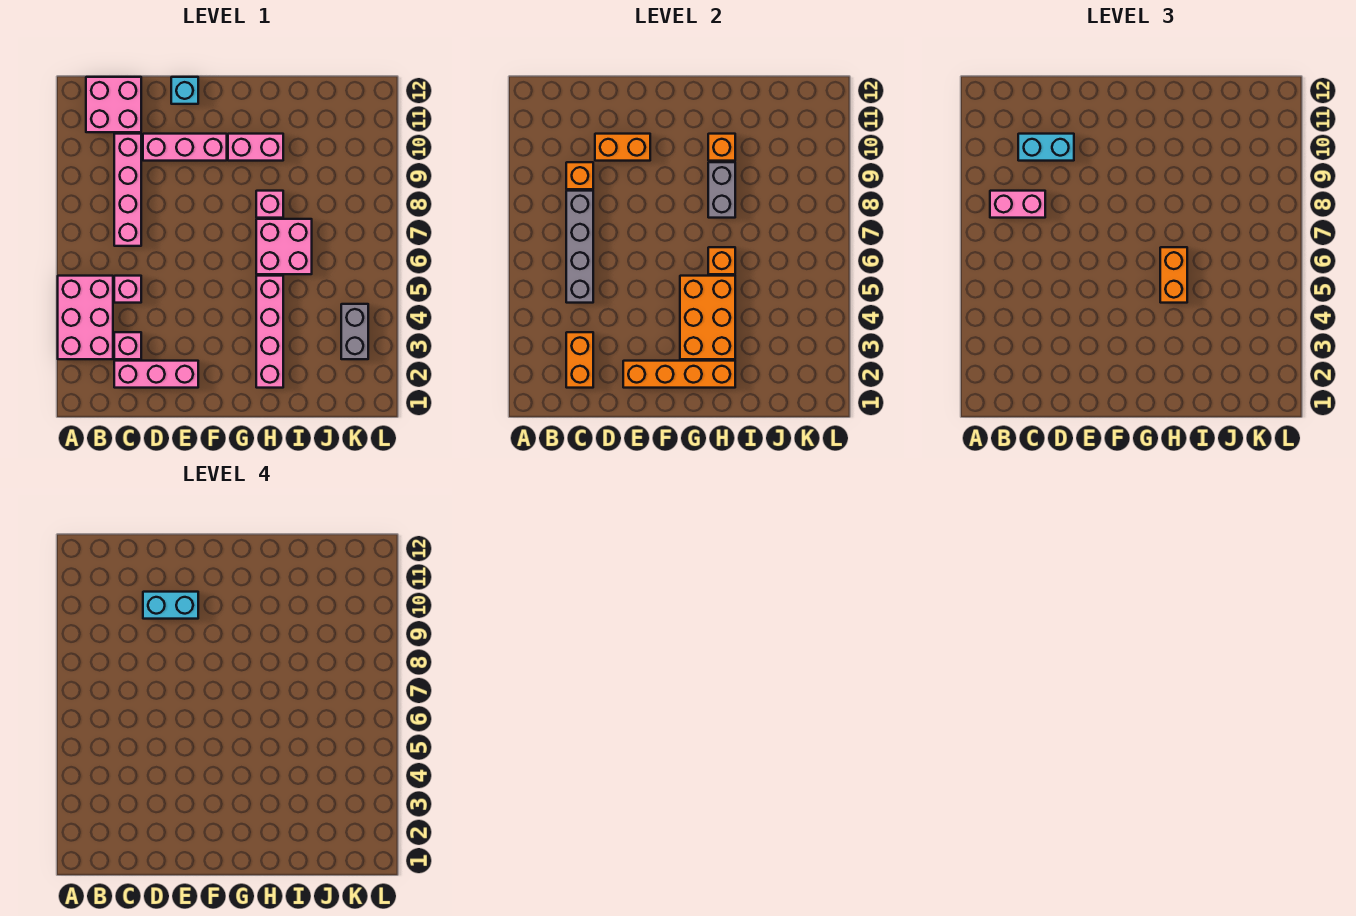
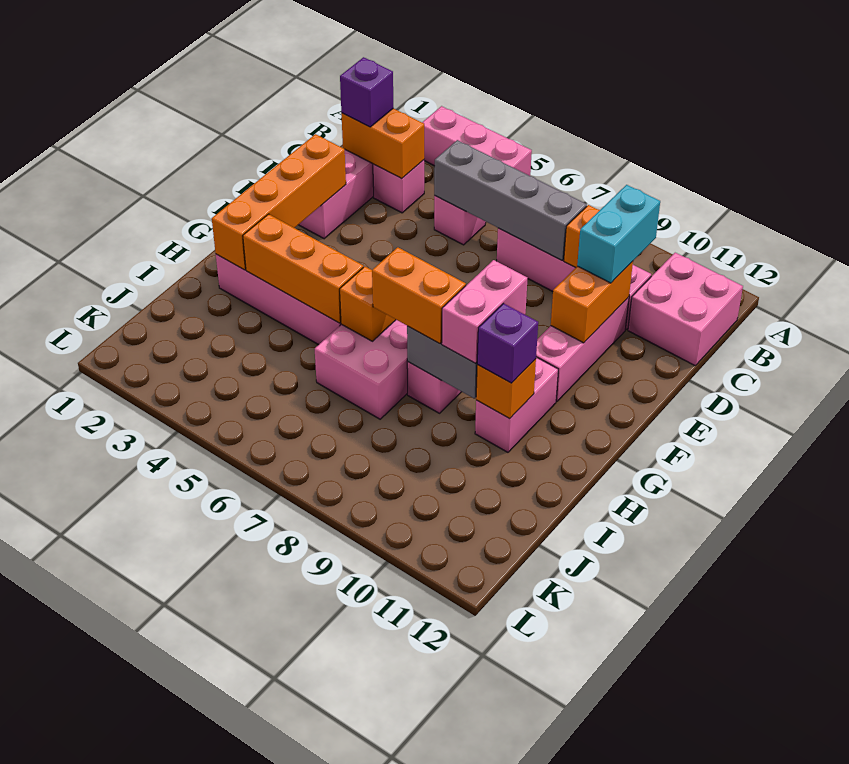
pink 2x3 brick [58,276,113,359] -> pink 1x3 brick [422,106,532,176]
pink 1x2 brick [990,191,1045,218] -> pink 1x2 brick moved to [442,260,528,363]
none -> purple 1x1 brick [340,57,393,127]
cyan 1x2 brick [143,592,198,619] -> none
cyan 1x1 brick [171,77,198,104] -> none
orange 2x3 brick [680,276,735,359] -> orange 1x3 brick [243,214,363,323]
orange 1x2 brick [1160,247,1187,303] -> orange 1x2 brick moved to [372,247,466,343]
none -> purple 1x1 brick [477,303,538,383]
grey 1x2 brick [341,304,368,359] -> none

